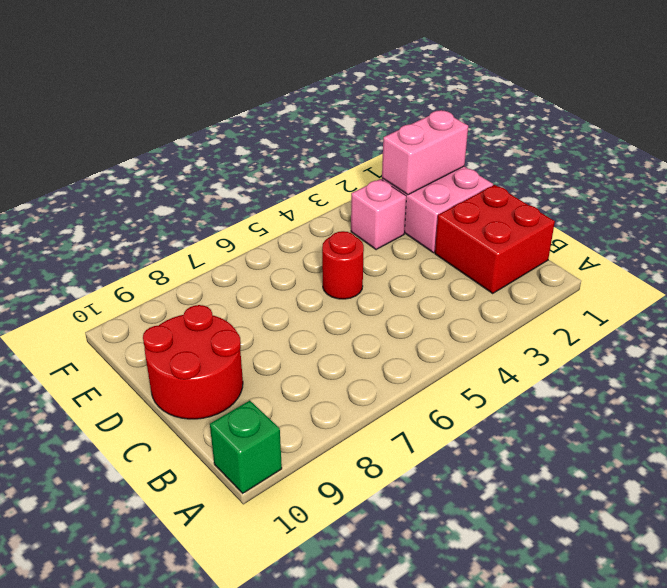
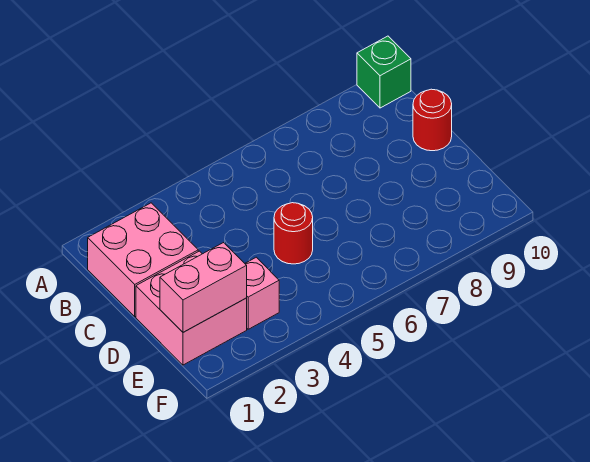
red 2x2 brick [435,185,555,293] -> pink 2x2 brick [88,203,198,317]
red 2x2 round brick [143,305,243,419] -> red 1x1 round brick [413,89,452,151]

